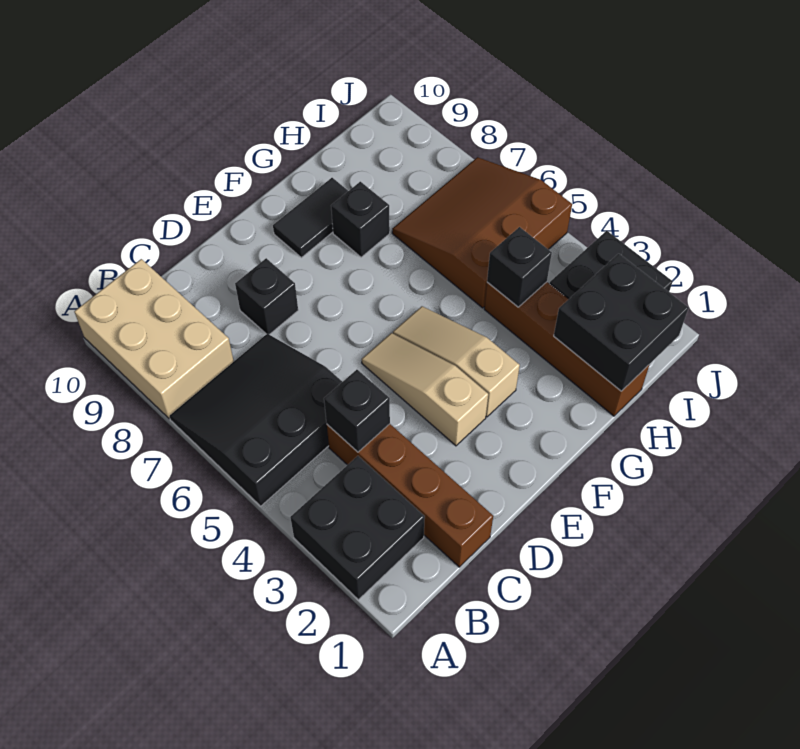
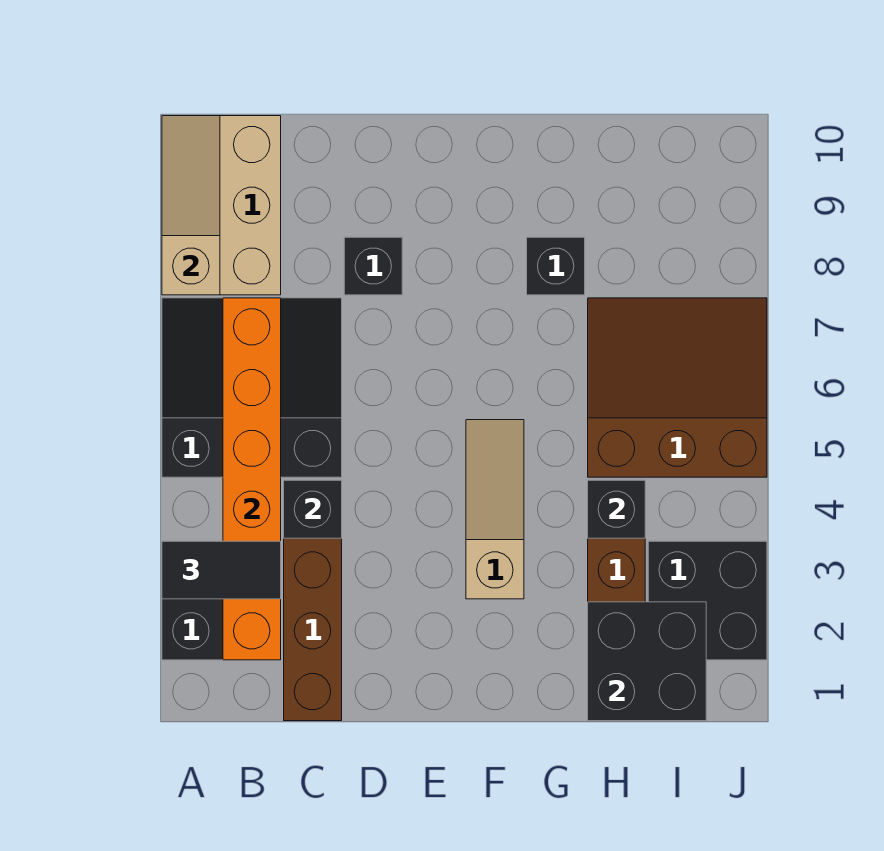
none -> orange 1x6 brick [223,298,281,660]
tan 1x3 slope [362,333,488,446] -> tan 1x3 slope moved to [162,116,220,295]
black 1x2 tile [273,178,348,258] -> black 1x2 tile moved to [162,541,281,599]

